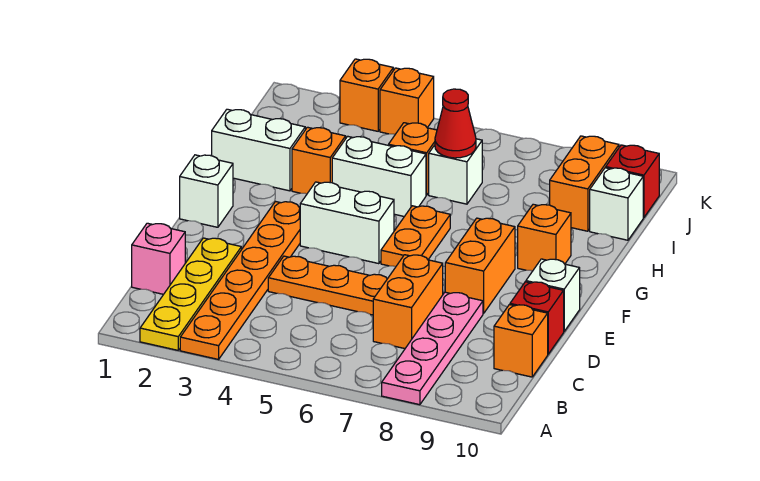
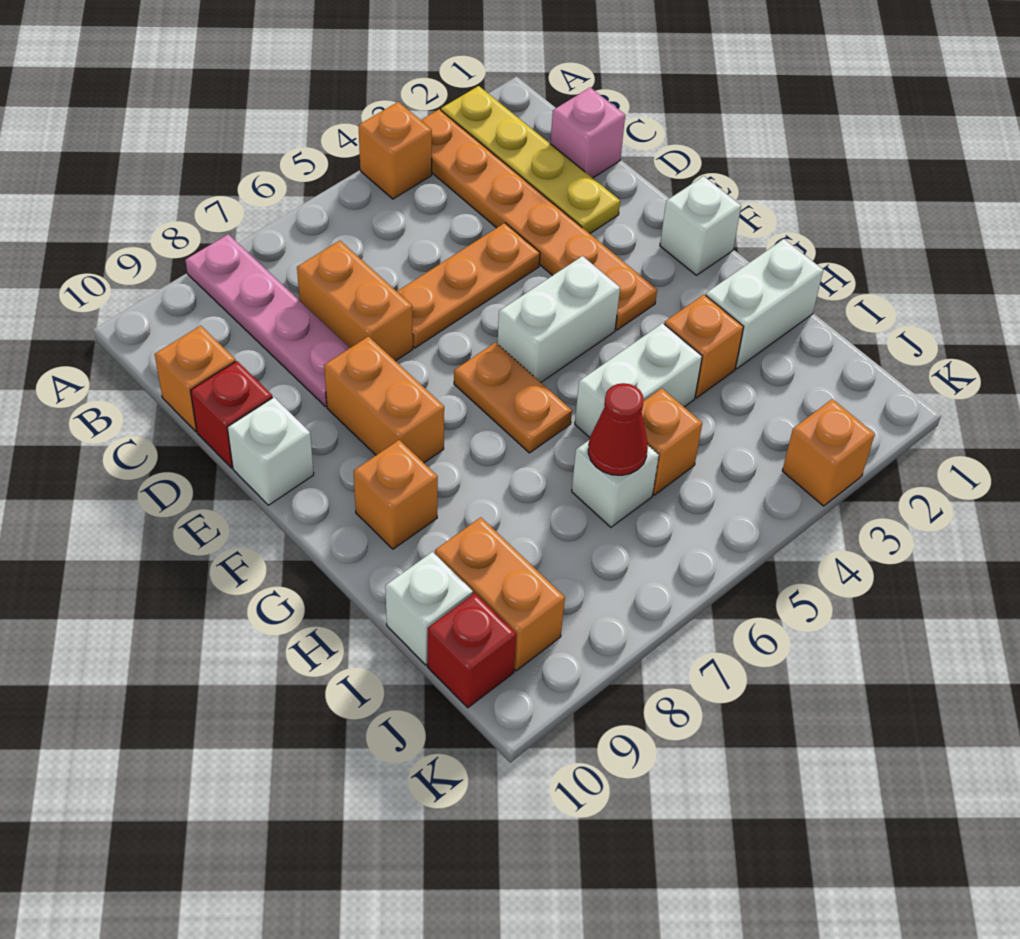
orange 1x1 brick [380,68,434,134] -> orange 1x1 brick moved to [358,102,432,199]

